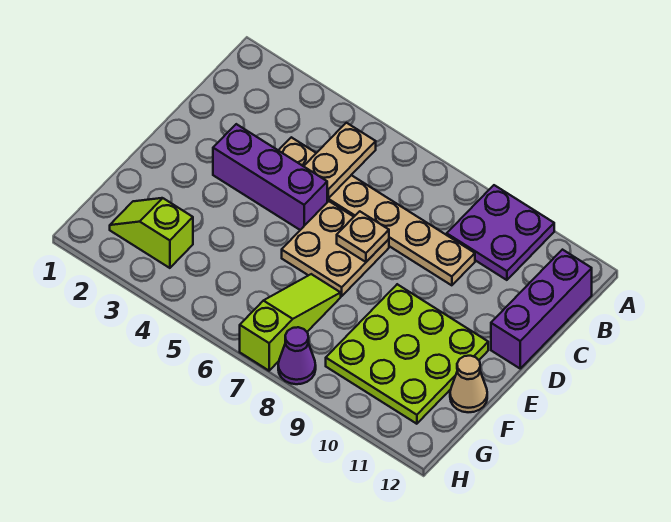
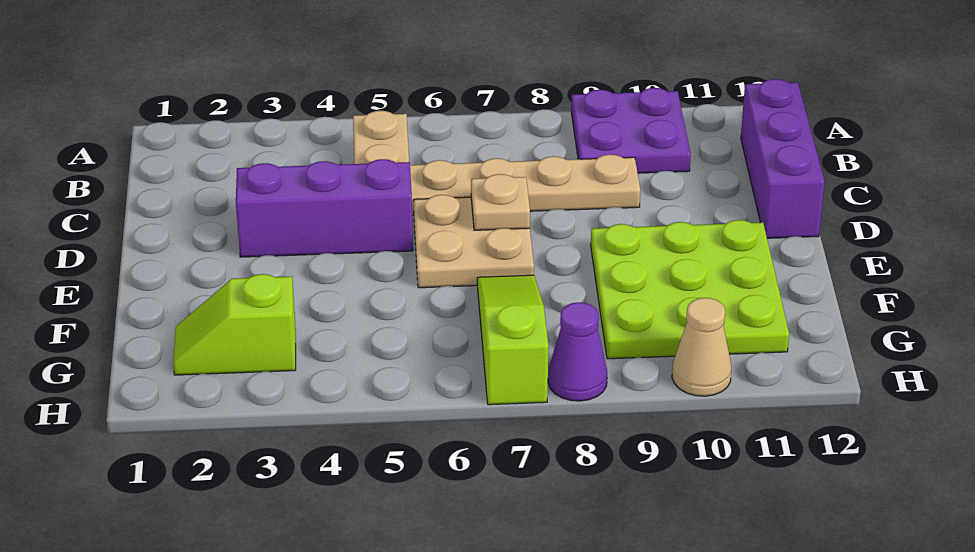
tan 1x1 cone [450,356,487,412] -> tan 1x1 cone moved to [672,298,731,396]

